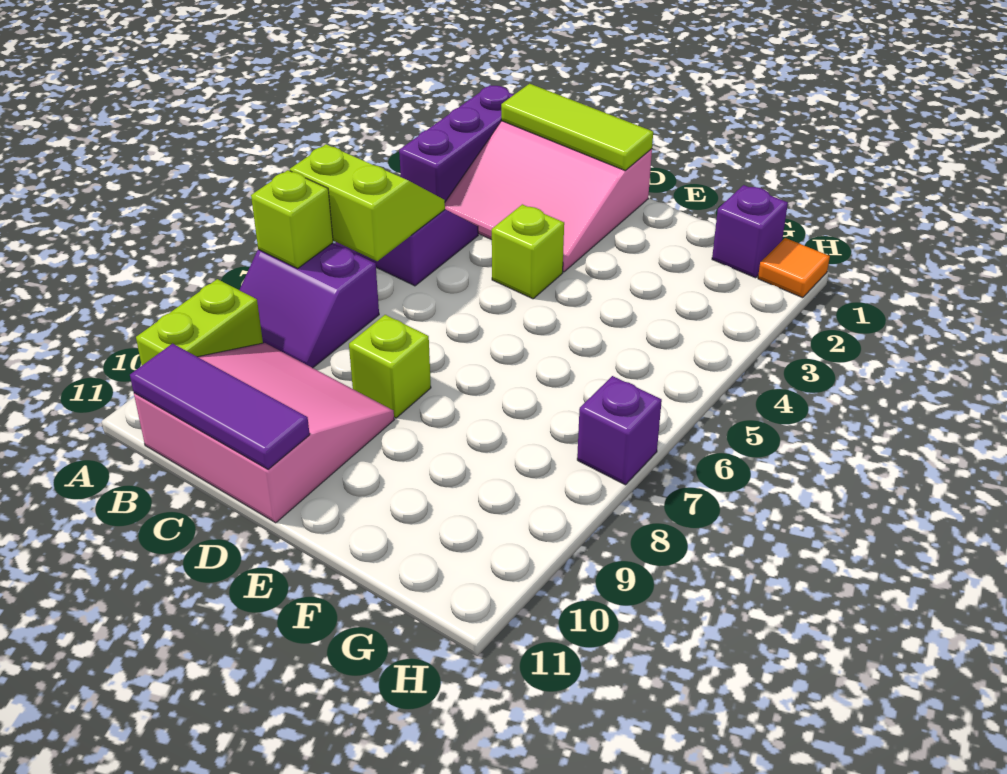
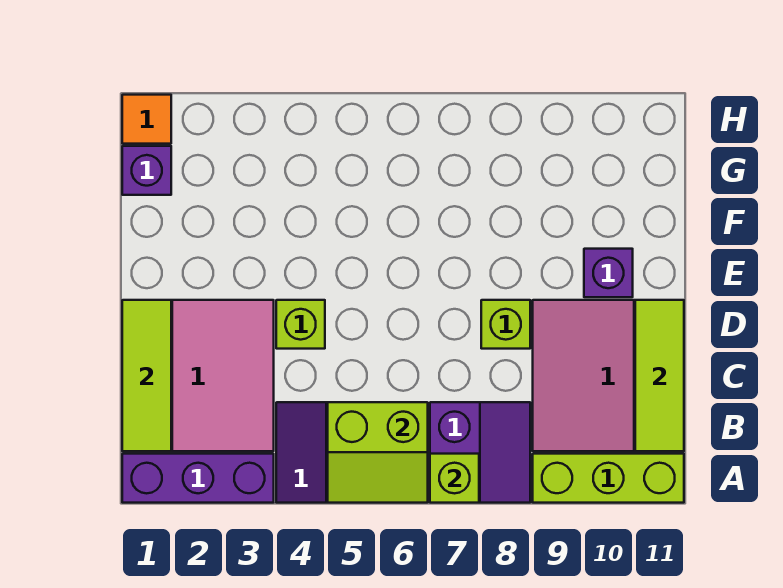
lime 2x2 slope [290,144,445,261] -> lime 2x2 slope turned to [328,402,428,503]
lime 1x2 brick [136,279,263,365] -> lime 1x3 brick [533,454,684,503]
purple 1x3 tile [130,344,310,469] -> lime 1x3 tile [635,300,684,451]
purple 1x1 brick [577,376,662,485] -> purple 1x1 brick moved to [584,249,633,297]

